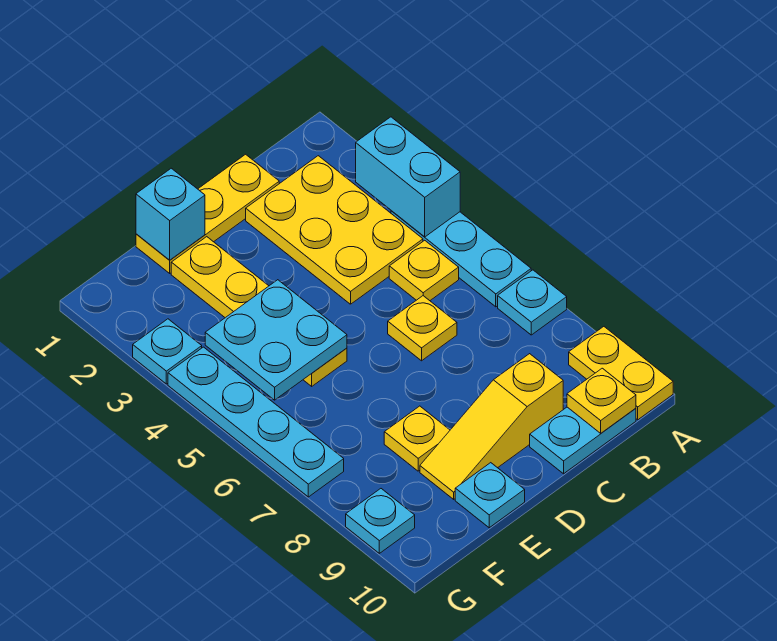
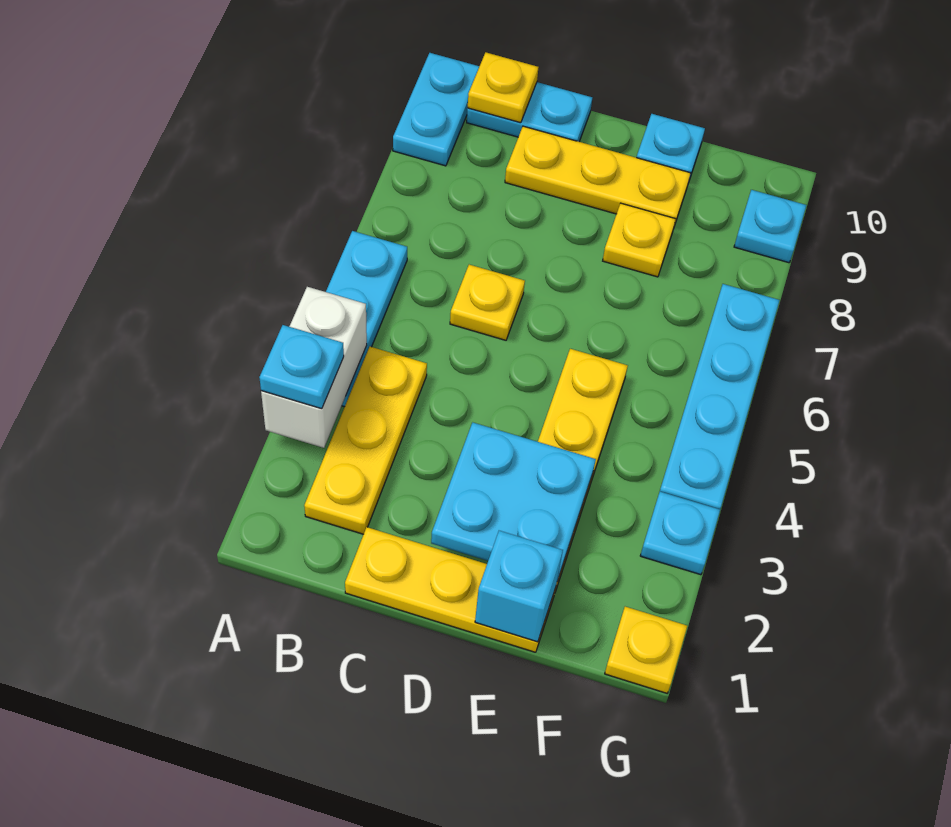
cyan 1x2 brick [356,117,460,237] -> white 1x2 brick [261,287,367,448]
cyan 1x1 plate [498,270,567,335] -> cyan 1x1 plate moved to [259,325,344,409]
yellow 1x2 plate [569,327,673,420] -> cyan 1x2 plate [393,53,479,166]
yellow 2x3 plate [246,156,423,304] -> yellow 1x3 plate [304,347,427,534]
yellow 1x1 plate [389,240,459,301] -> yellow 1x1 plate moved to [605,607,687,693]
yellow 1x3 slope [420,354,563,499] -> yellow 1x3 plate [505,126,691,226]
cyan 2x2 plate [205,280,347,400] -> cyan 2x2 plate moved to [431,422,596,581]

